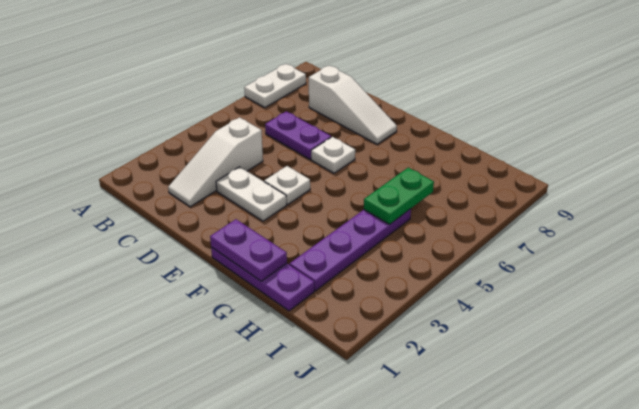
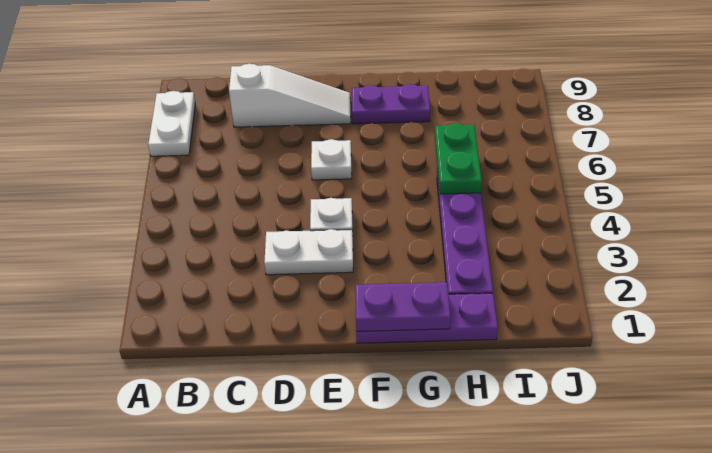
white 1x3 slope [168,117,263,207] -> none
purple 1x2 plate [265,111,331,159] -> purple 1x2 plate moved to [352,84,430,124]

